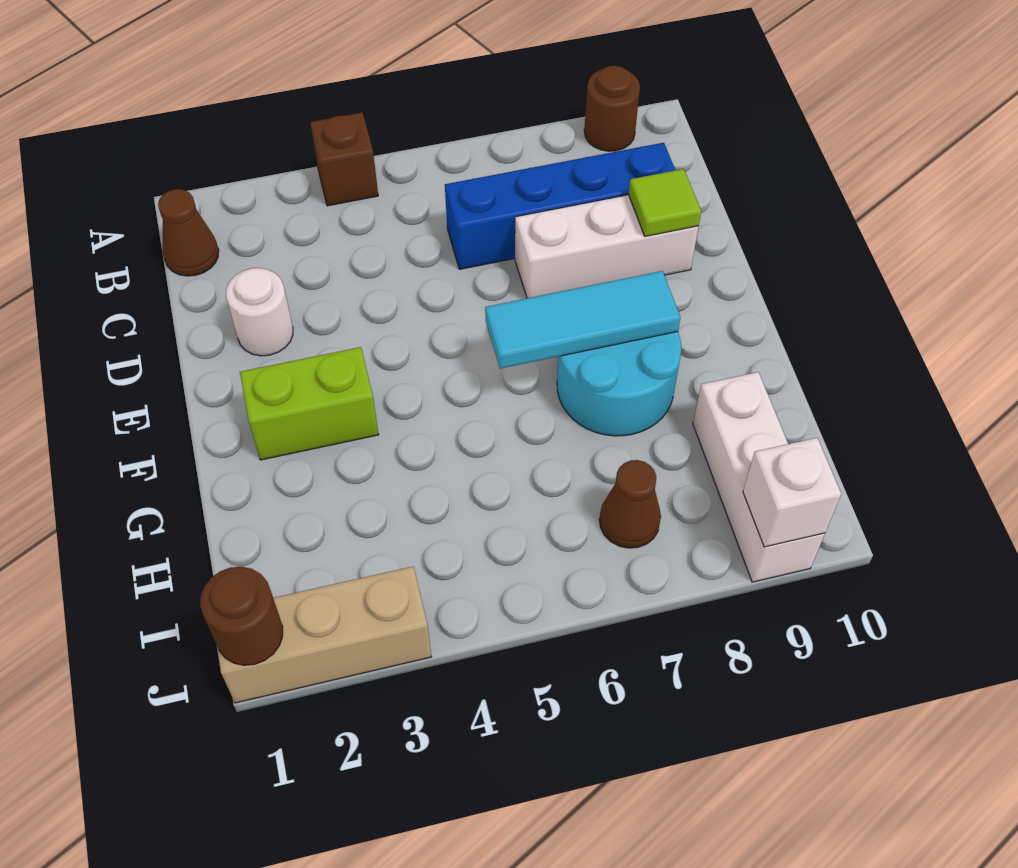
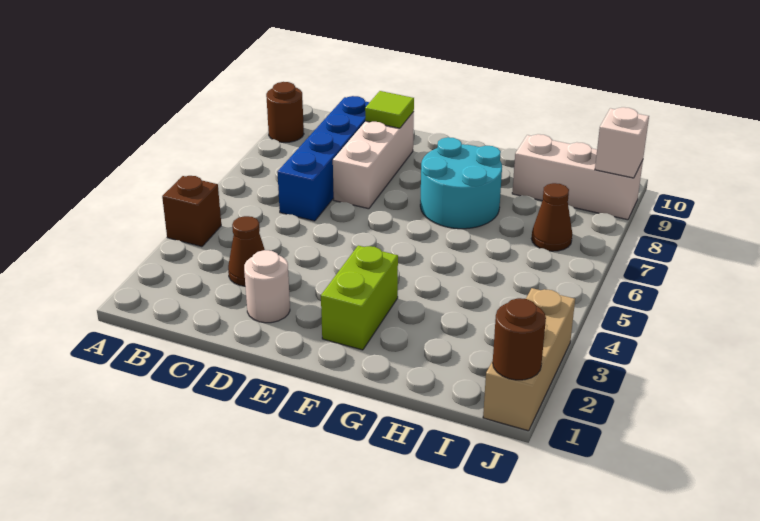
brown 1x1 cone [158,189,219,276] -> brown 1x1 cone moved to [228,216,265,286]
cyan 1x3 tile [485,271,680,369] -> none

